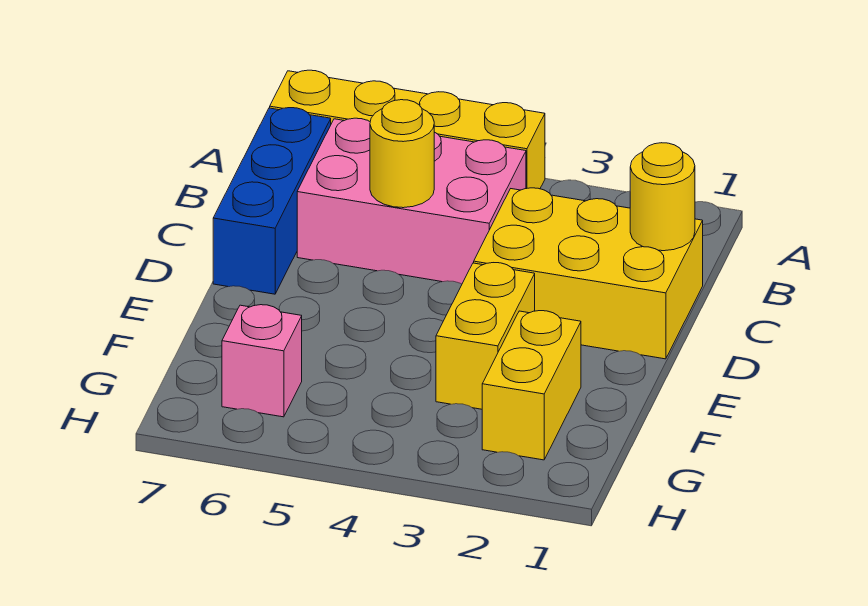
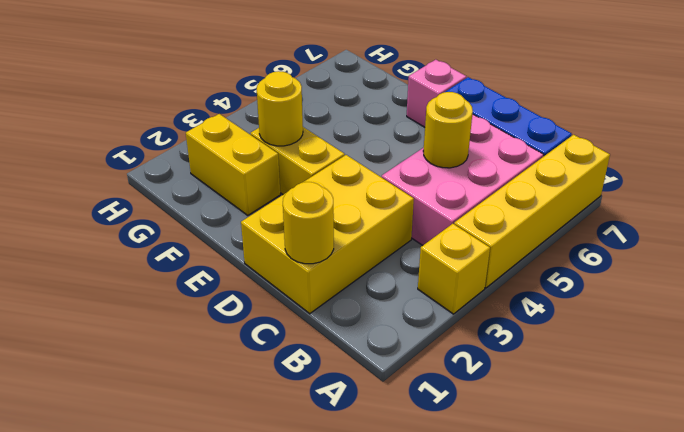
none -> yellow 1x1 brick [418,224,490,314]
none -> yellow 1x1 round brick [257,71,303,146]
pink 1x1 brick [222,305,302,417] -> pink 1x1 brick moved to [407,60,466,127]

